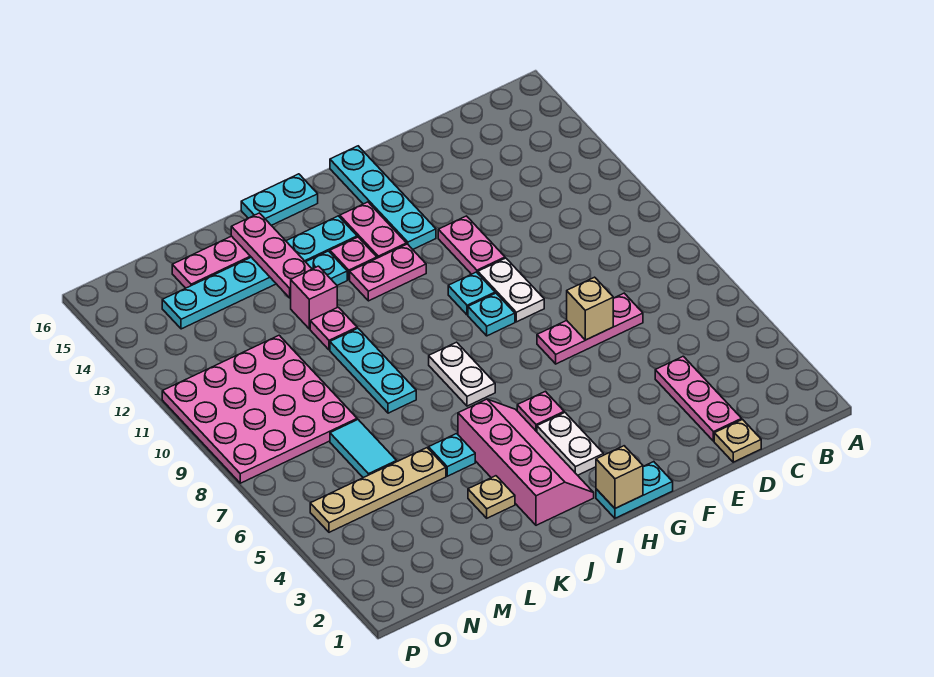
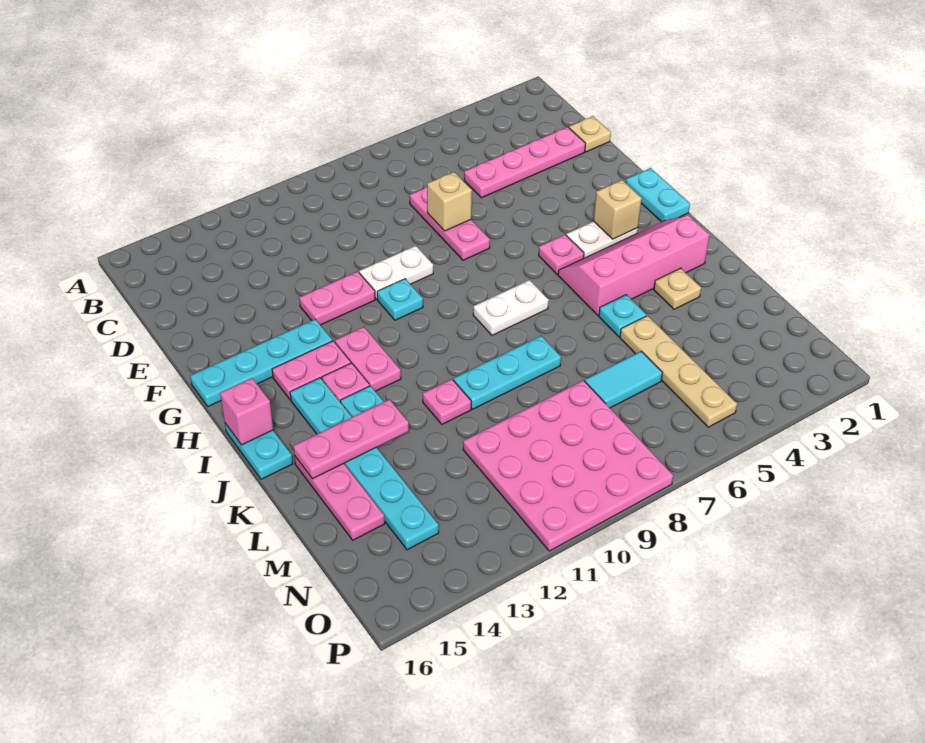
pink 1x3 plate [655,356,742,441] -> pink 1x4 plate [464,127,585,198]
cyan 1x1 plate [468,293,515,336] -> none
tan 1x1 brick [596,446,643,508] -> tan 1x1 brick moved to [594,180,642,239]
pink 1x1 brick [291,266,337,329] -> pink 1x1 brick moved to [220,378,273,445]

